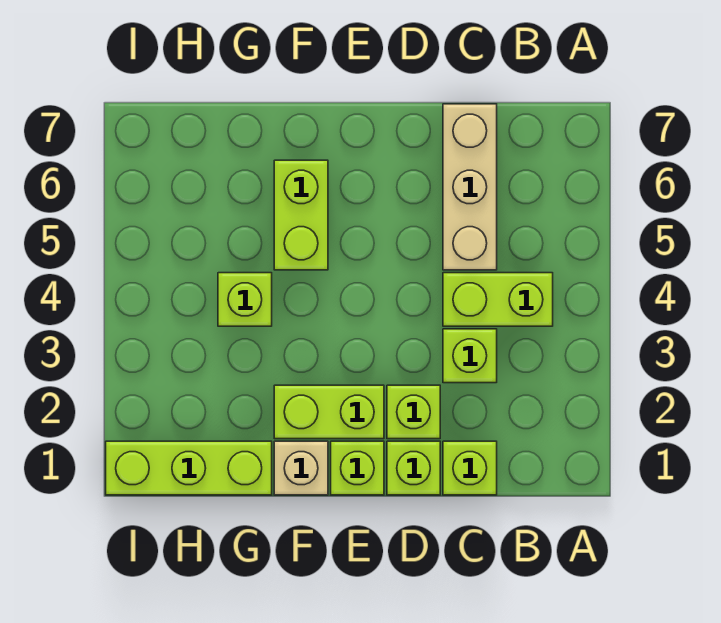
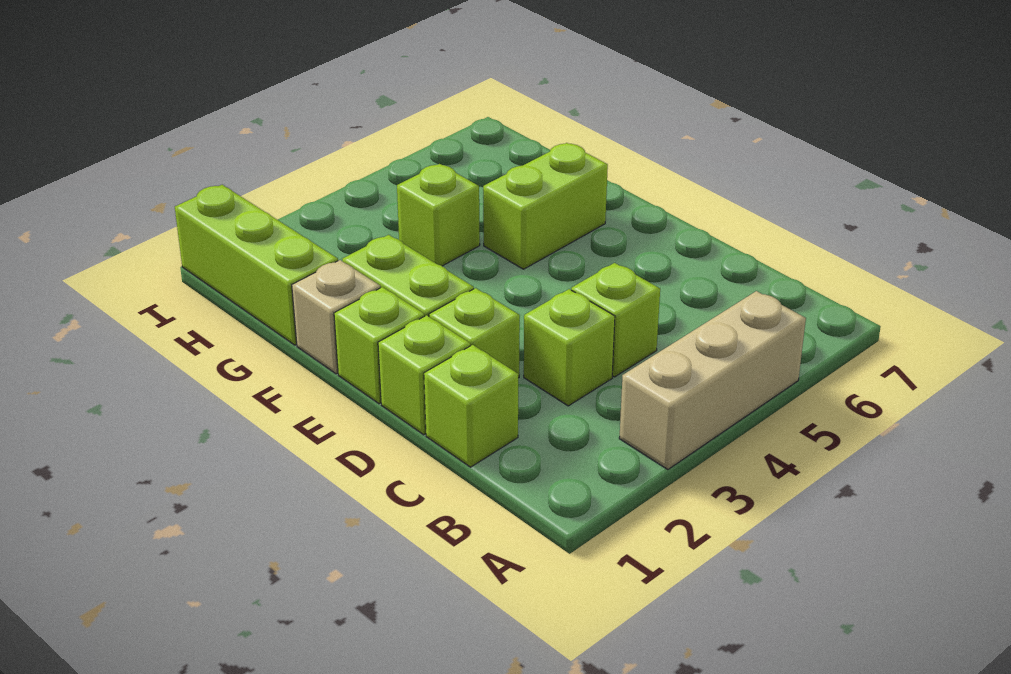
lime 1x2 brick [443,273,553,326] -> lime 1x1 brick [571,263,660,377]
tan 1x3 brick [443,104,497,270] -> tan 1x3 brick moved to [619,291,806,470]

